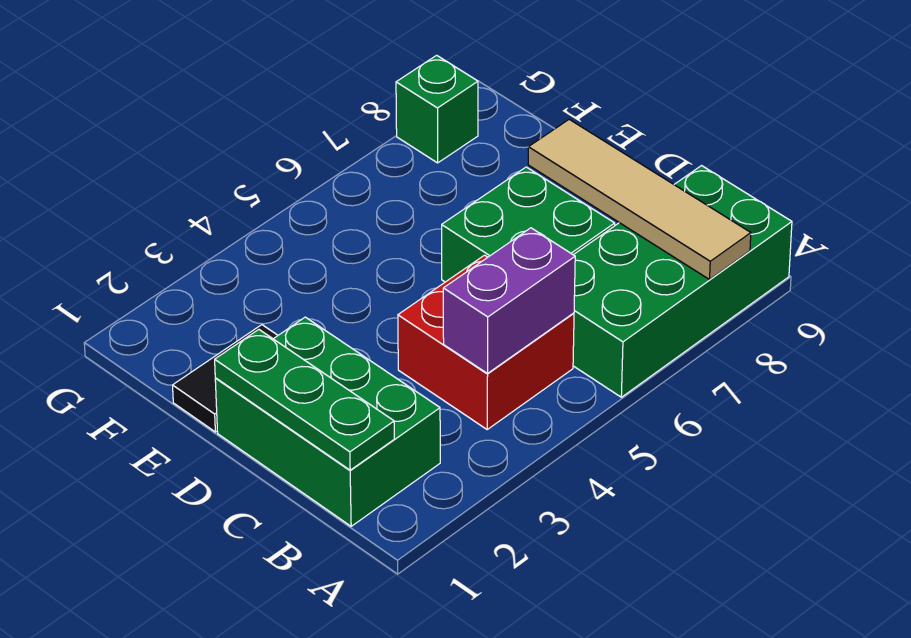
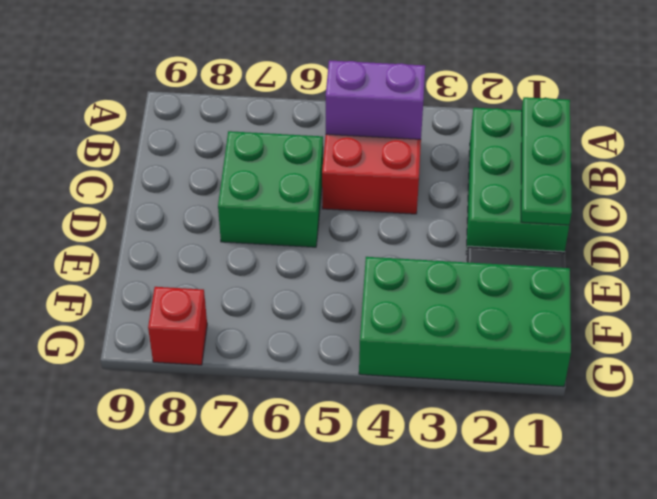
green 2x4 brick [573,166,792,397] -> green 2x4 brick moved to [359,257,571,387]
tan 1x4 tile [528,119,751,280] -> none
green 1x1 brick [396,55,478,163] -> red 1x1 brick [148,287,207,365]

